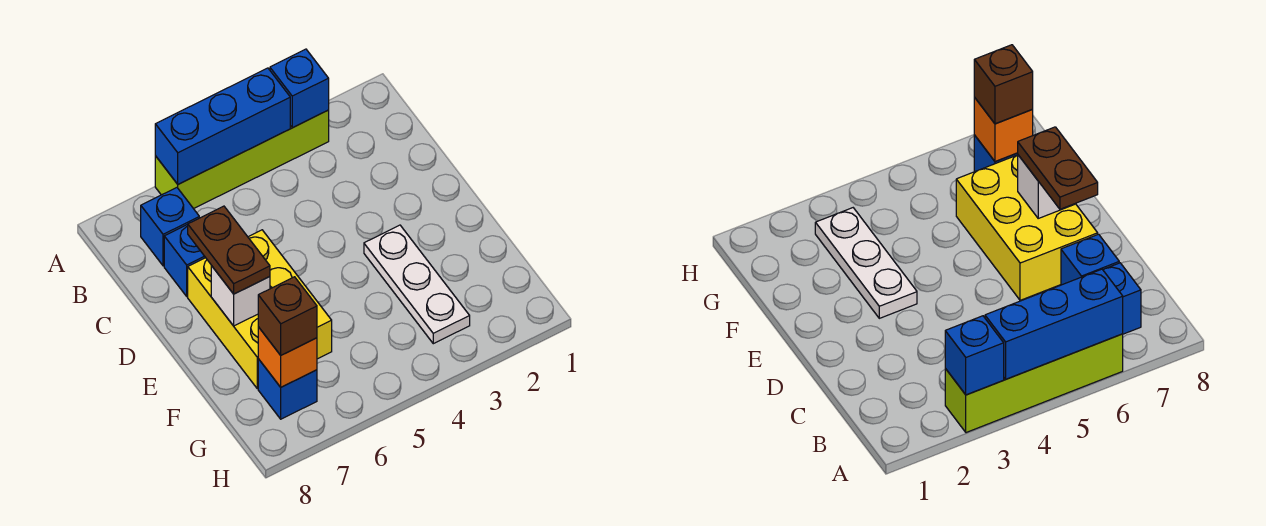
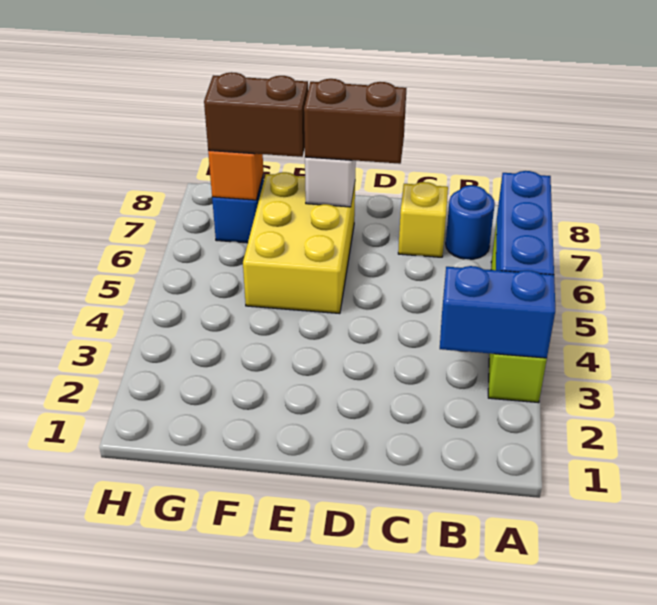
blue 1x1 brick [270,49,329,128] -> blue 1x2 brick [440,266,555,358]
blue 1x1 brick [141,188,199,266] -> blue 1x1 round brick [446,185,495,259]
blue 1x1 brick [164,224,206,296] -> yellow 1x1 brick [398,182,448,257]
yellow 2x3 brick [188,230,332,388] -> yellow 2x3 brick turned to [243,172,355,314]
brown 1x2 plate [188,206,270,294] -> brown 1x2 brick [304,79,406,164]
white 1x3 plate [364,225,470,344] -> none
brown 1x1 brick [258,277,317,355] -> brown 1x2 brick [204,72,308,157]

